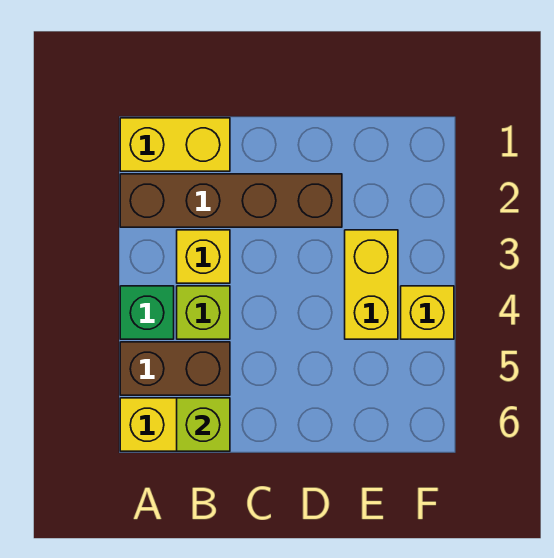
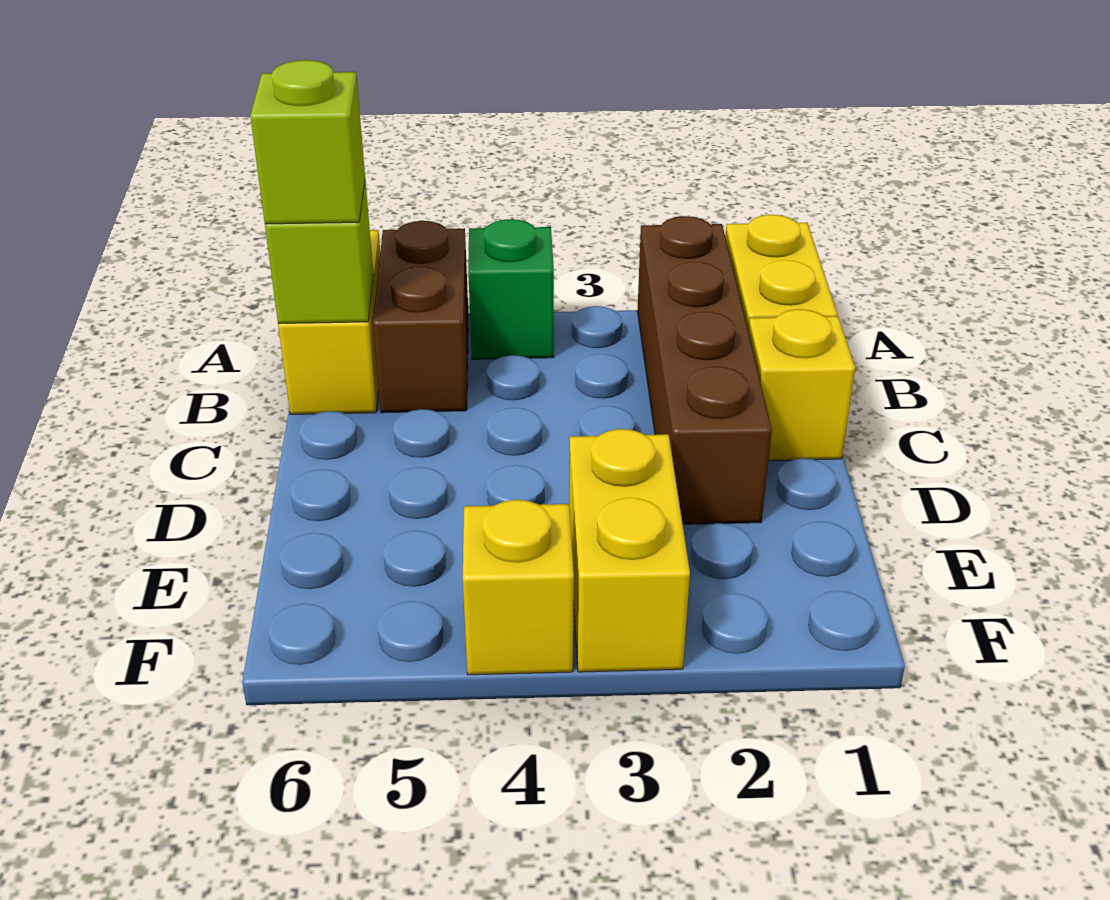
yellow 1x1 brick [177,230,230,283] -> yellow 1x1 brick moved to [748,309,855,461]
lime 1x1 brick [177,286,230,339] -> lime 1x1 brick moved to [250,60,365,224]
yellow 1x2 brick [345,230,398,339] -> yellow 1x2 brick turned to [569,429,690,672]

